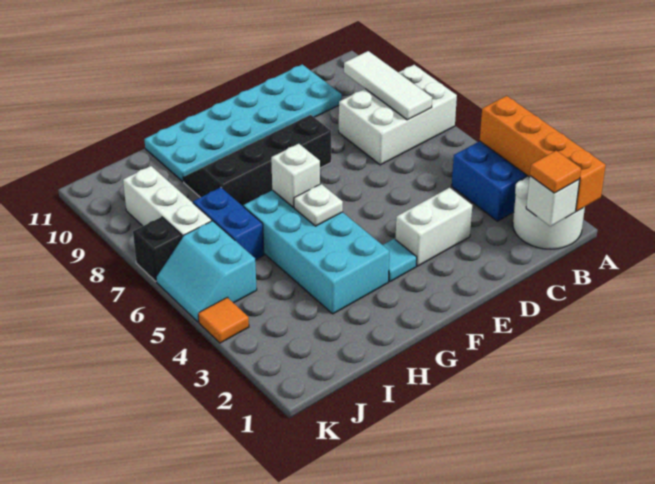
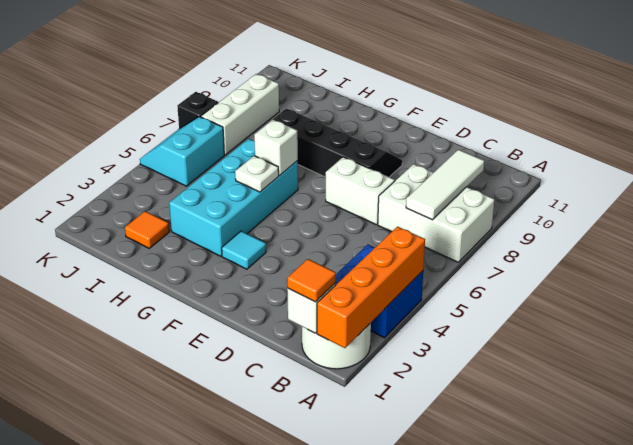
cyan 2x6 plate [144,64,342,182] -> none
white 1x2 brick [396,188,472,266] -> white 1x2 brick moved to [326,157,395,225]
blue 1x2 brick [193,187,264,260] -> none
orange 1x1 tile [198,297,249,343] -> orange 1x1 tile moved to [125,211,169,248]

